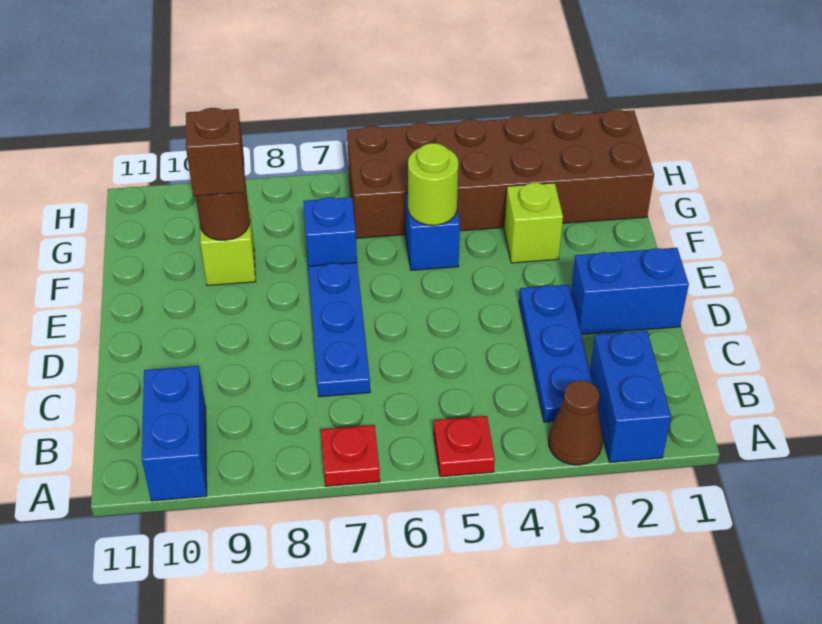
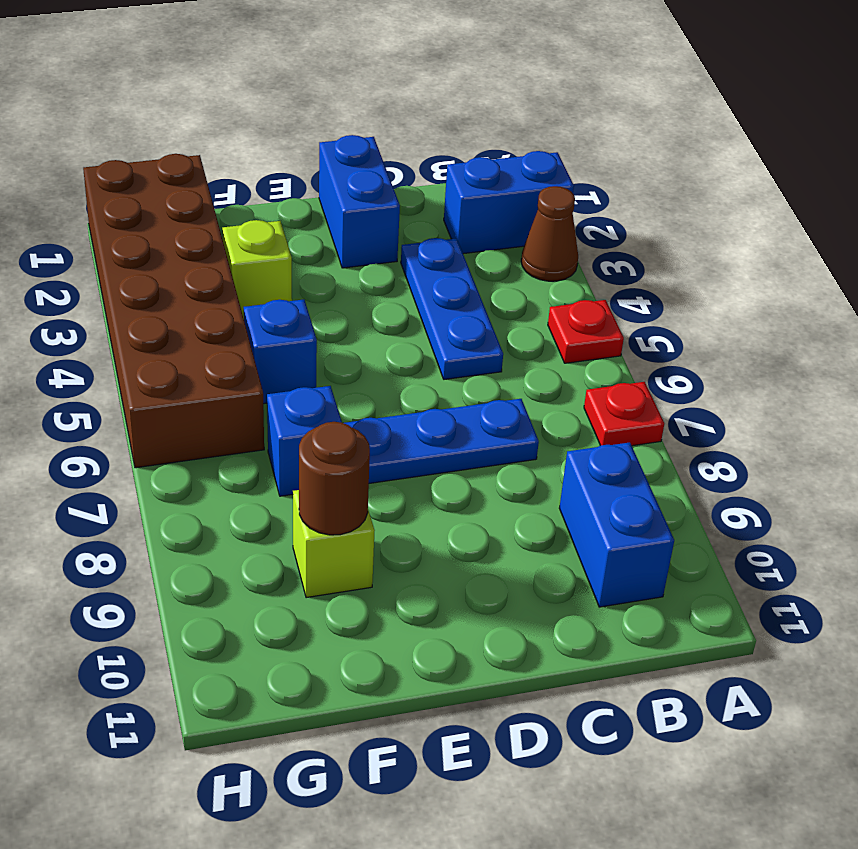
blue 1x2 brick [142,366,207,501] -> blue 1x2 brick turned to [559,442,674,607]
blue 1x3 plate [519,285,593,422] -> blue 1x3 plate turned to [401,238,503,379]
lime 1x1 round brick [408,143,458,225] -> none
brown 1x1 brick [186,108,245,196] -> none

